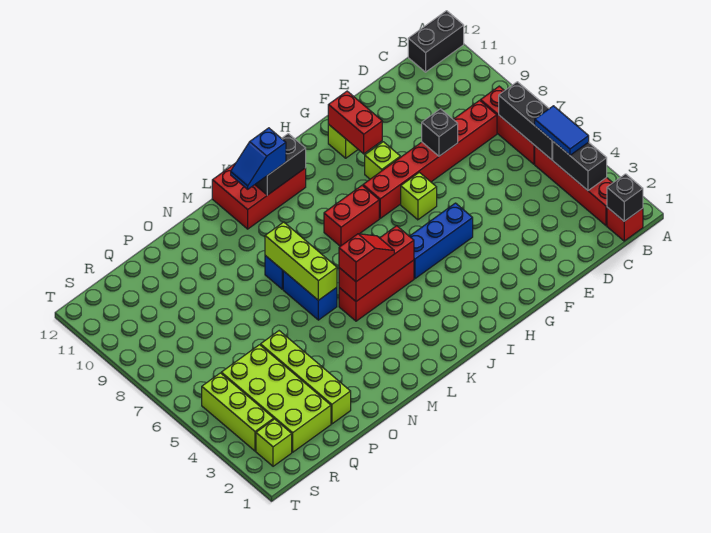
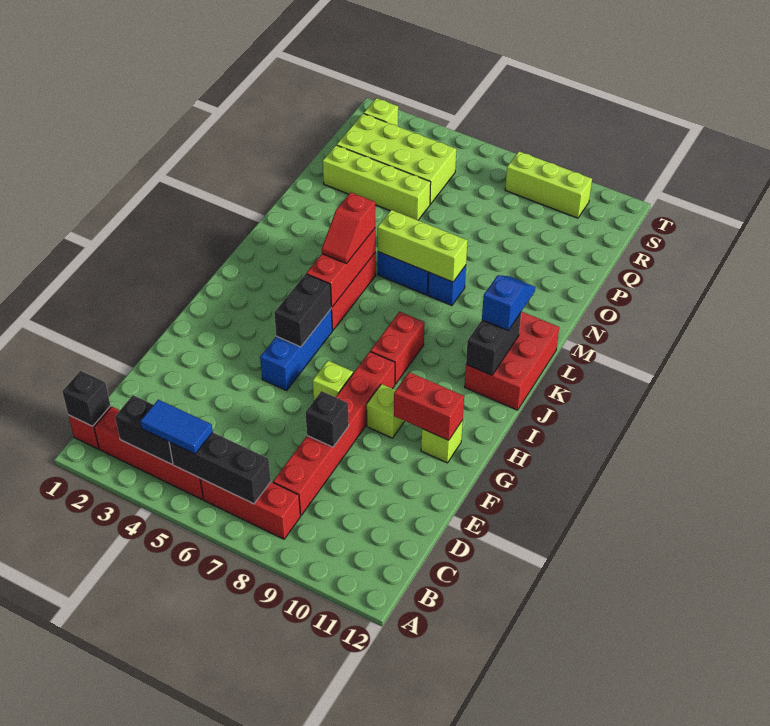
black 1x2 brick [408,11,464,72] -> black 1x2 brick moved to [274,274,331,347]
lime 1x3 brick [202,373,274,451] -> lime 1x3 brick moved to [505,151,592,218]

